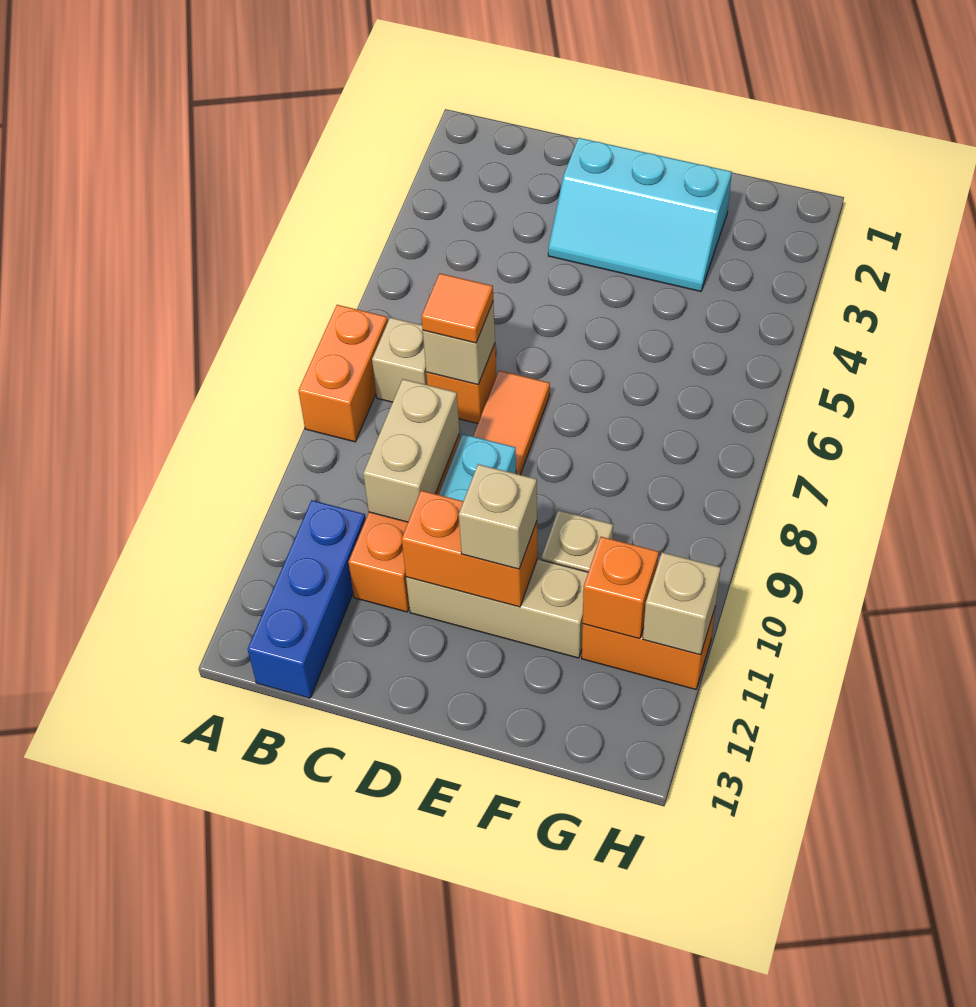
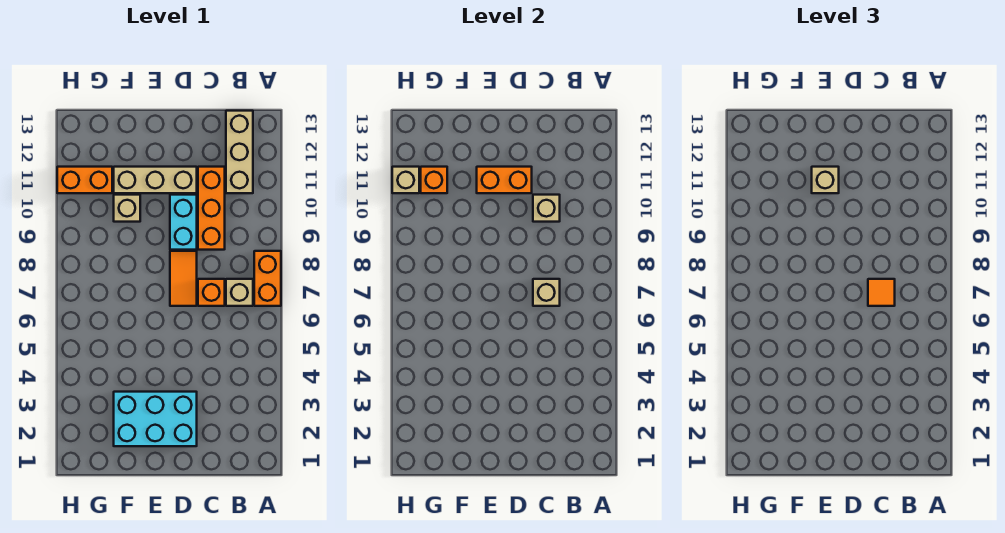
blue 1x3 brick [248,500,366,698] -> tan 1x3 brick [226,111,253,193]
tan 1x2 brick [363,379,459,522] -> tan 1x1 brick [533,195,560,222]
cyan 2x3 slope [548,138,732,291] -> cyan 2x3 brick [114,392,197,446]

